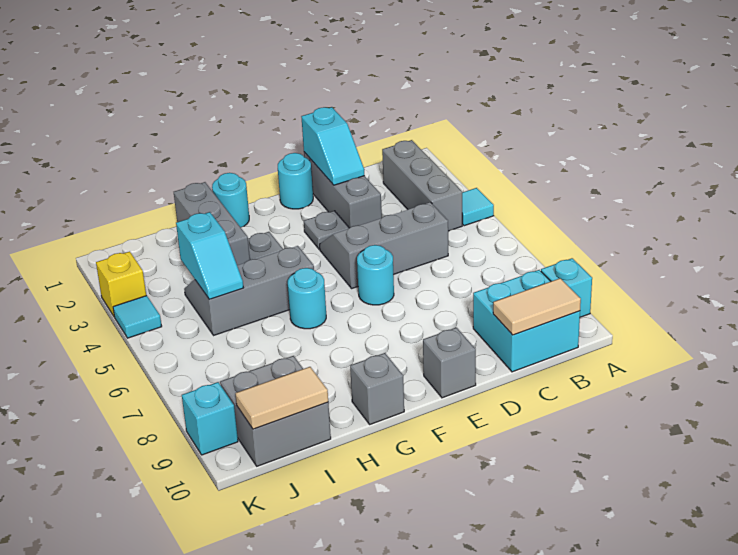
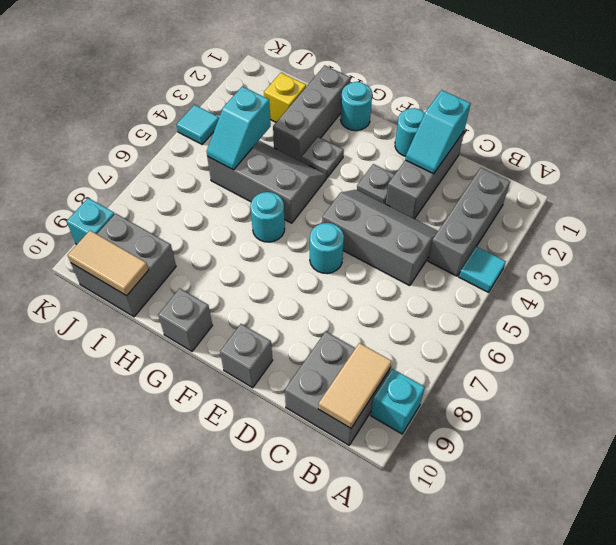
cyan 2x2 brick [473,270,580,372] -> grey 2x2 brick [285,332,390,445]
tan 1x2 tile [493,278,581,335] -> tan 1x2 tile turned to [318,343,392,428]
yellow 1x1 brick [96,252,146,316] -> yellow 1x1 brick moved to [264,73,306,122]

